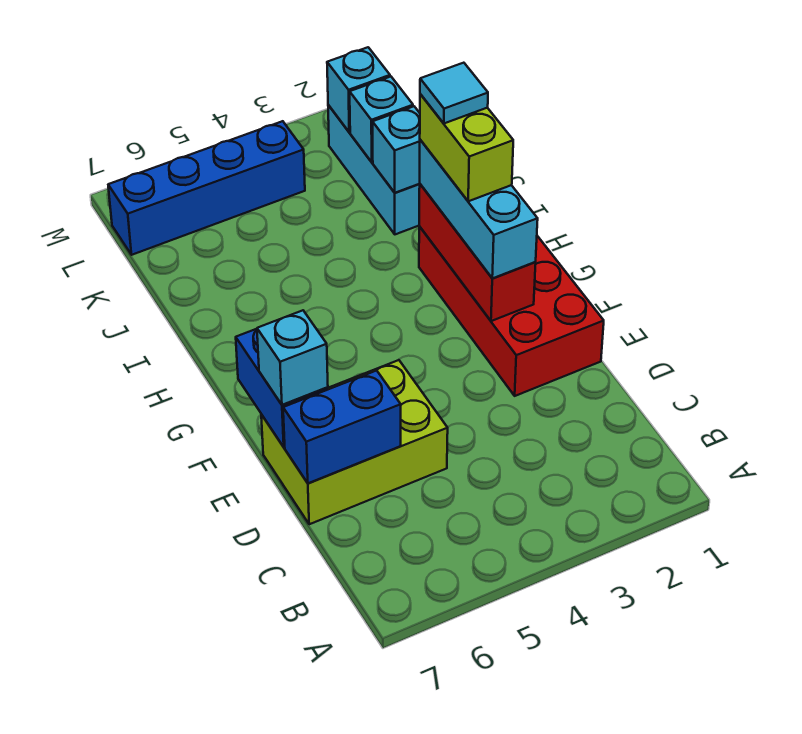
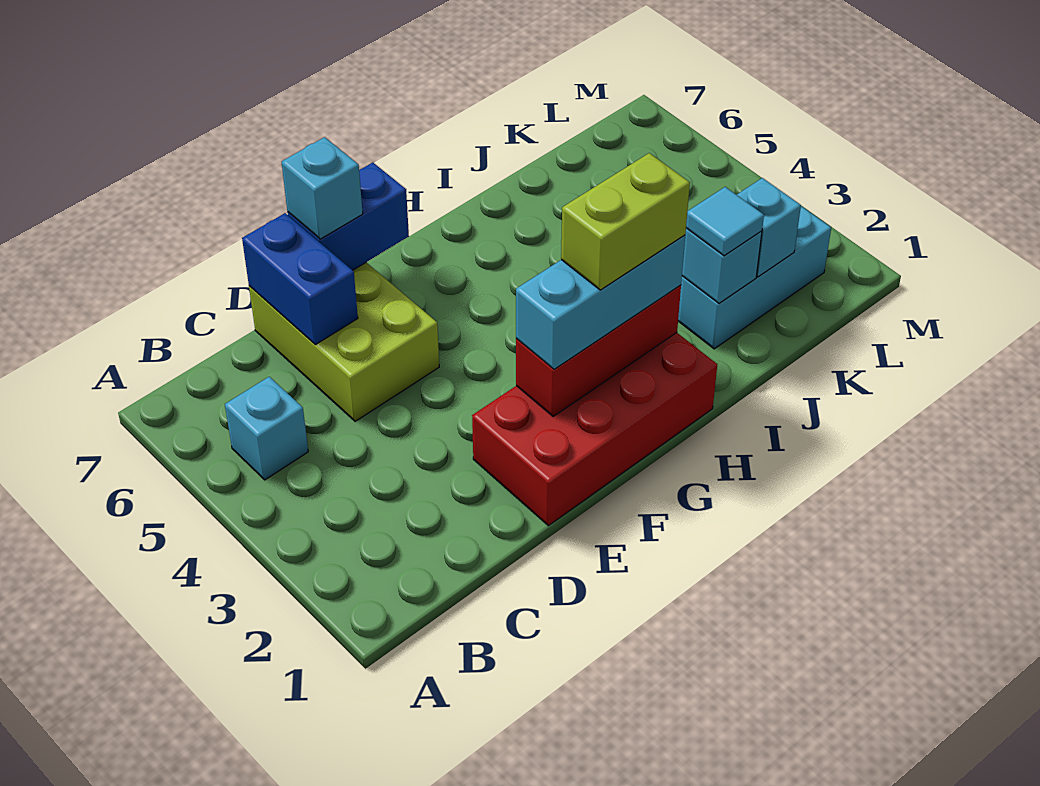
cyan 1x1 tile [420,63,488,123] -> cyan 1x1 tile moved to [686,187,764,256]
cyan 1x1 brick [327,47,390,132] -> cyan 1x1 brick moved to [225,377,308,480]
blue 1x4 brick [108,121,305,255] -> none

